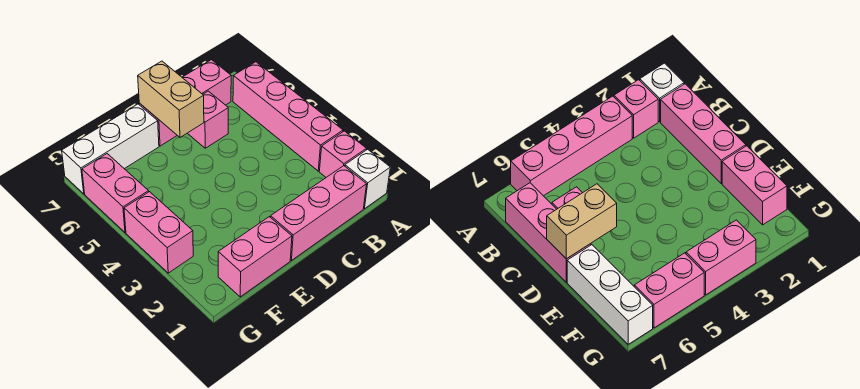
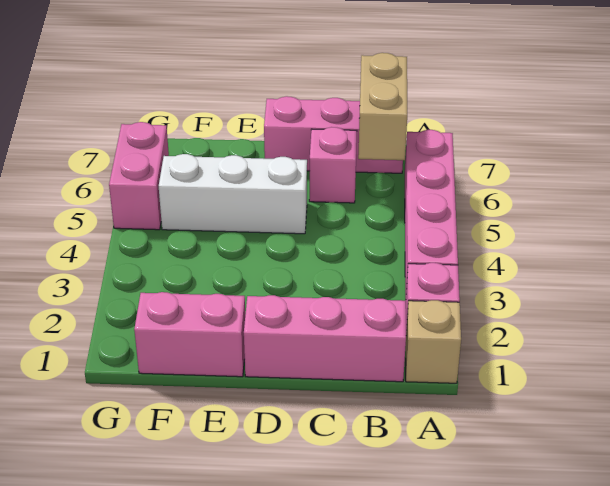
white 1x1 brick [345,149,390,209] -> tan 1x1 brick [406,300,461,383]
tan 1x2 brick [138,61,204,137] -> tan 1x2 brick moved to [358,53,407,160]
white 1x3 brick [62,104,159,194] -> white 1x3 brick moved to [159,154,307,234]
pink 1x2 brick [124,192,193,273] -> none

